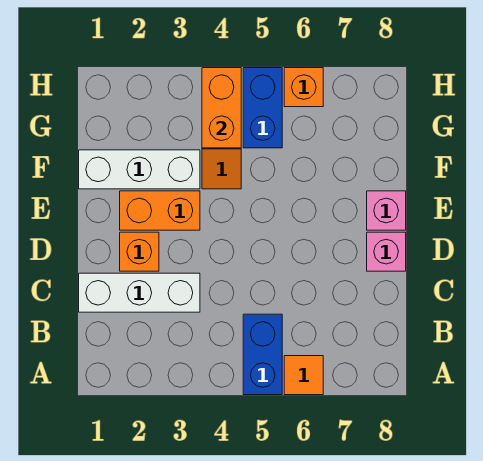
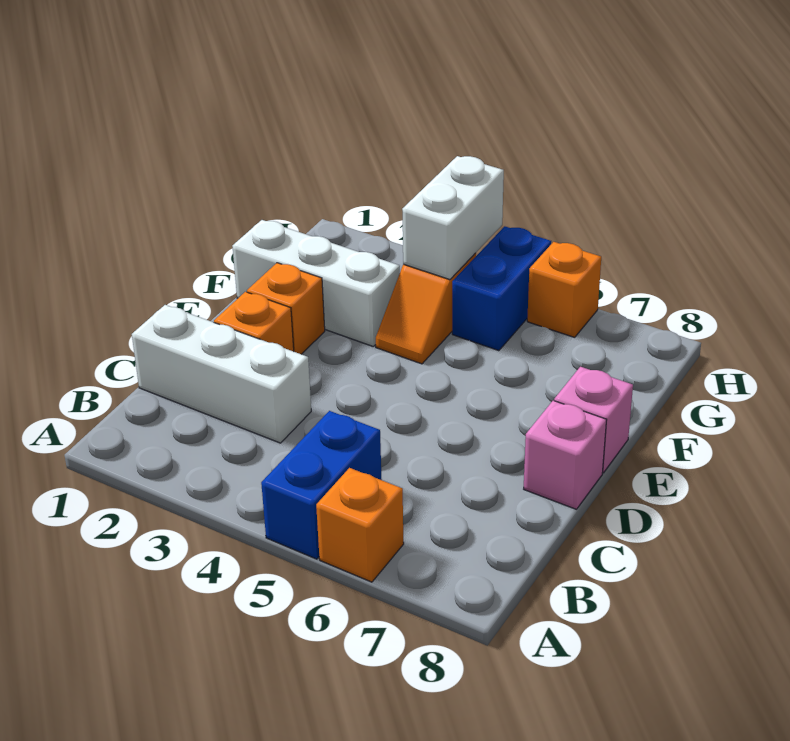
orange 1x1 tile [284,356,323,395] -> orange 1x1 brick [316,468,404,582]
orange 1x2 brick [120,191,200,230] -> orange 1x1 brick [247,263,325,354]
orange 1x2 brick [202,68,241,148] -> white 1x2 brick [402,156,504,280]

